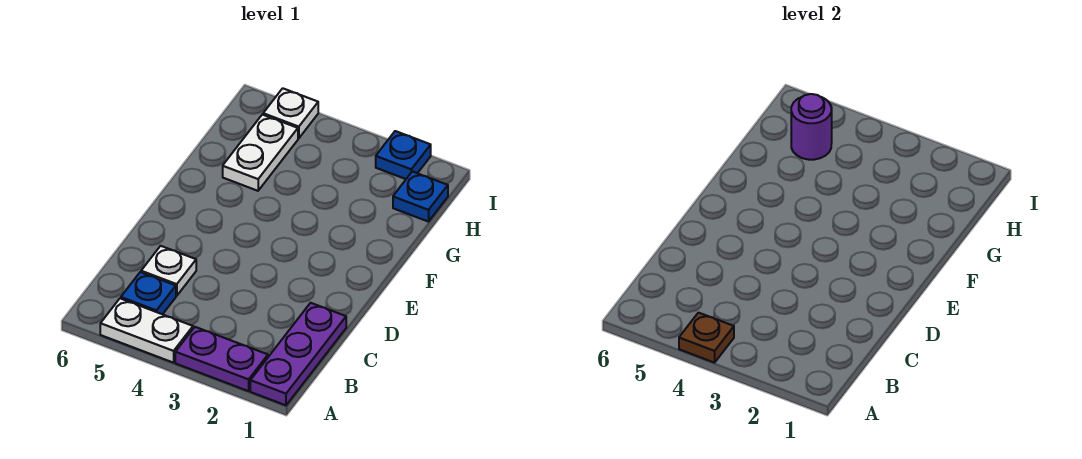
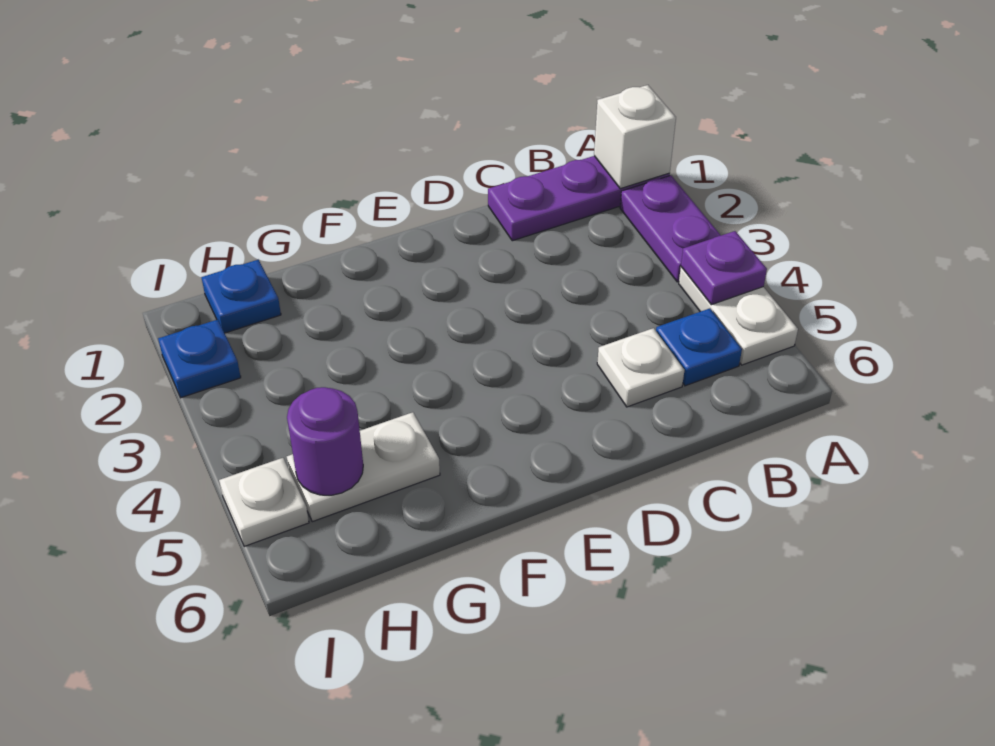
none -> white 1x1 brick [594,85,676,189]
brown 1x1 plate [679,313,734,363] -> purple 1x1 plate [681,231,767,305]

